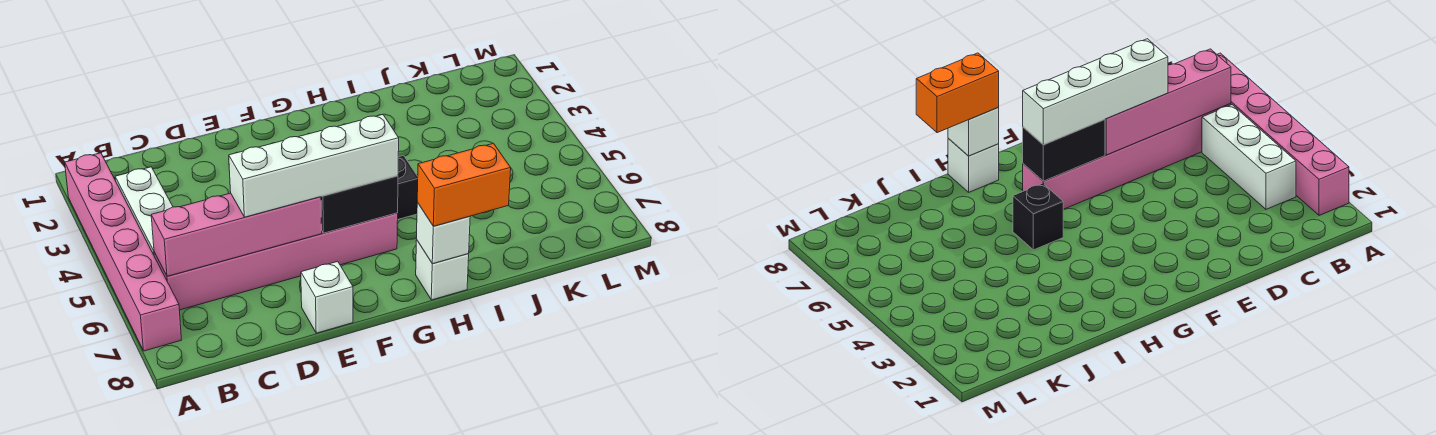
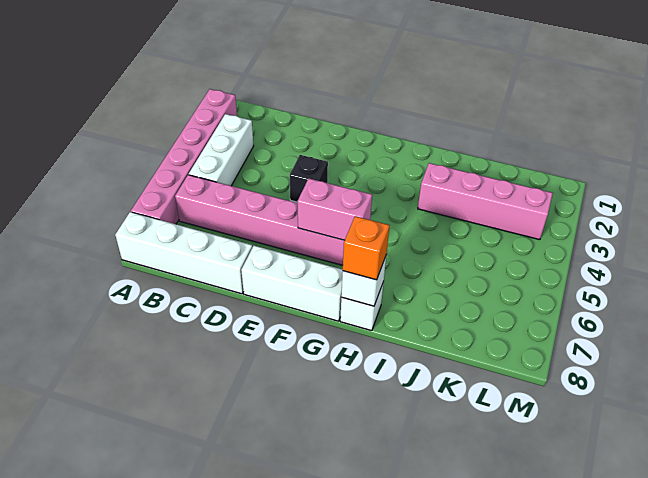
pink 1x4 brick [151,193,322,276] -> pink 1x4 brick moved to [418,163,553,240]
white 1x4 brick [229,115,399,217] -> white 1x4 brick moved to [115,212,252,294]
white 1x1 brick [301,261,353,333] -> white 1x3 brick [241,246,343,321]
black 1x2 brick [321,176,398,233] -> pink 1x2 brick [298,179,372,240]
black 1x1 brick [398,155,418,219] -> black 1x1 brick moved to [290,155,328,202]
orange 1x2 brick [417,143,511,226] -> orange 1x1 brick [343,216,389,280]

